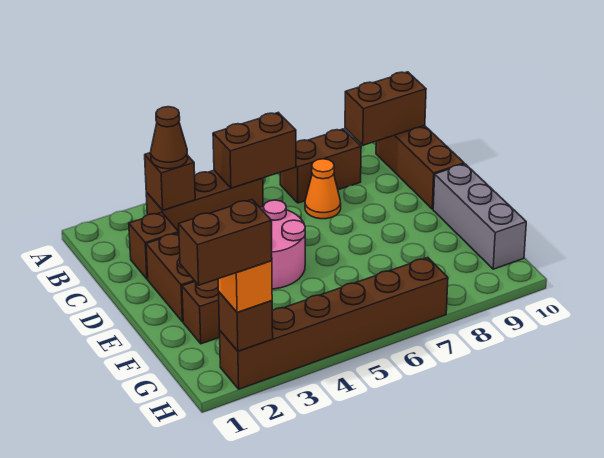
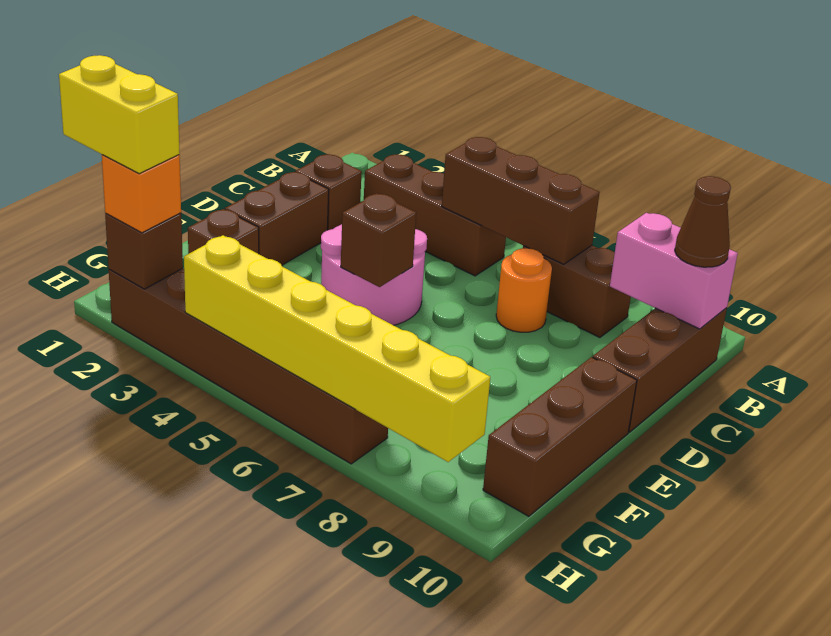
brown 1x1 brick [145,153,195,210] -> brown 1x1 brick moved to [341,193,416,287]
brown 1x1 cone [151,107,188,169] -> brown 1x1 cone moved to [675,176,731,267]
brown 1x2 brick [213,112,296,188] -> brown 1x3 brick [442,137,600,264]
brown 1x2 brick [345,72,426,145] -> pink 1x2 brick [610,213,738,329]
orange 1x1 cone [305,159,341,219] -> orange 1x1 round brick [496,248,552,332]
grey 1x3 brick [433,164,526,269] -> brown 1x3 brick [483,357,637,516]
brown 1x2 brick [179,200,272,285] -> yellow 1x2 brick [59,55,180,174]
none -> yellow 1x6 brick [184,235,490,462]

